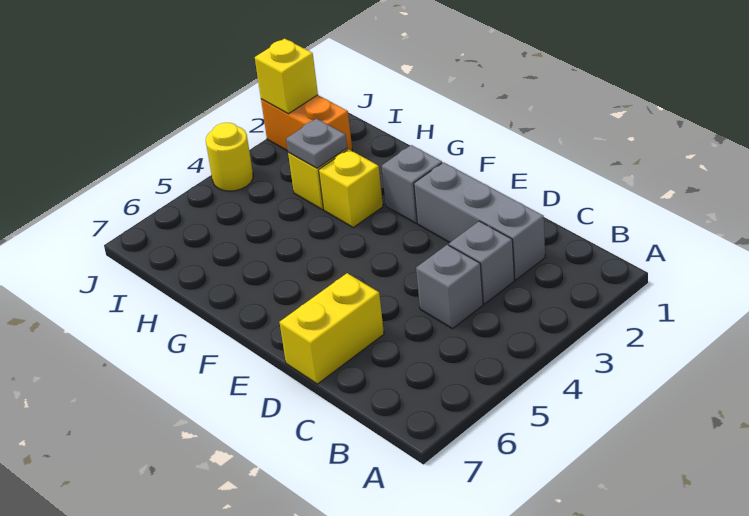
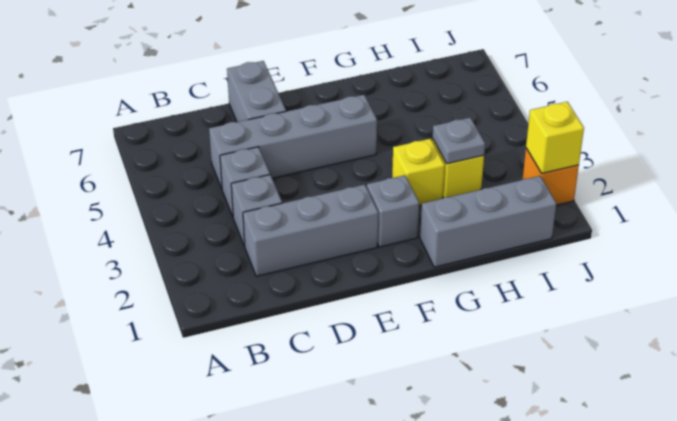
none -> grey 1x4 brick [209,95,377,188]
yellow 1x2 brick [280,273,384,384] -> grey 1x2 brick [227,61,286,122]
none -> grey 1x3 brick [420,176,556,267]
orange 1x2 brick [261,95,352,151] -> orange 1x1 brick [522,148,579,205]
yellow 1x1 round brick [206,123,253,191] -> none

